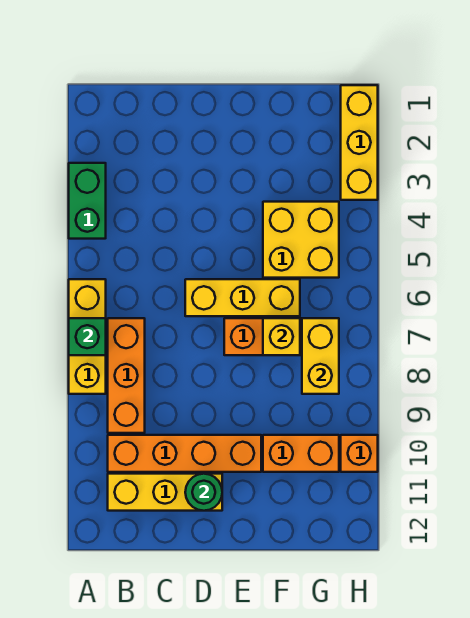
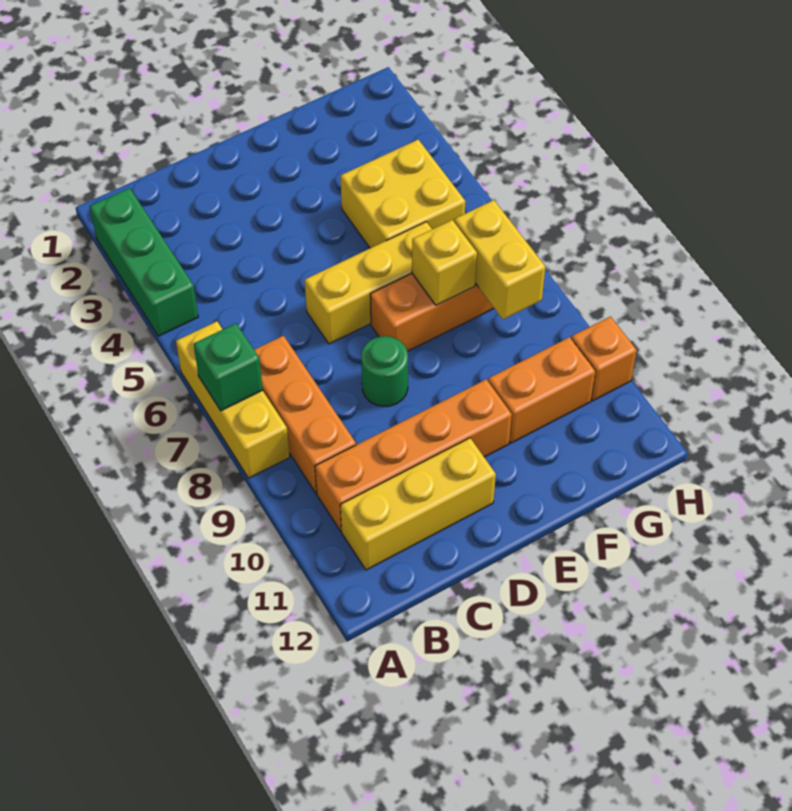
green 1x2 brick [69,163,106,239] -> green 1x3 brick [90,188,198,336]
green 1x1 round brick [185,474,222,511] -> green 1x1 round brick moved to [361,336,408,406]
yellow 1x3 brick [341,85,378,200] -> none

